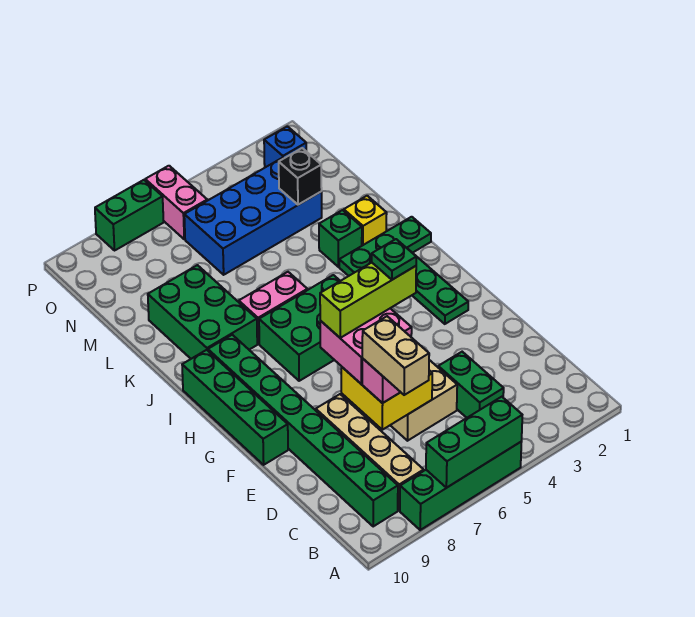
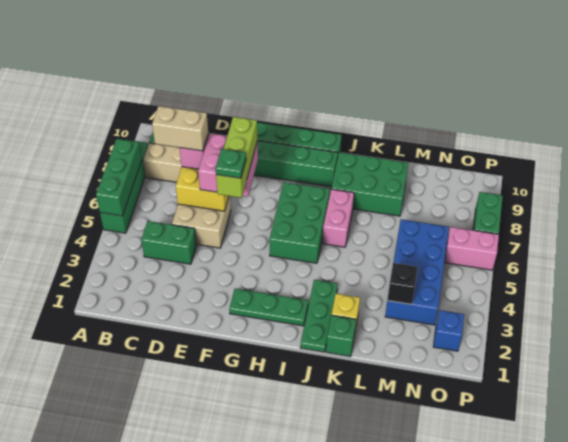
green 1x1 brick [319,210,362,267] -> green 1x1 brick moved to [326,315,356,356]

